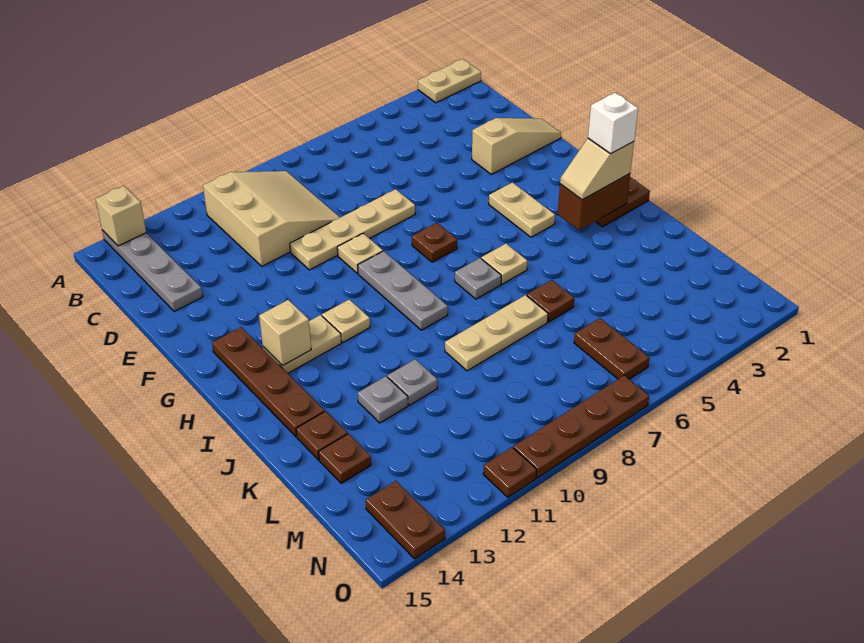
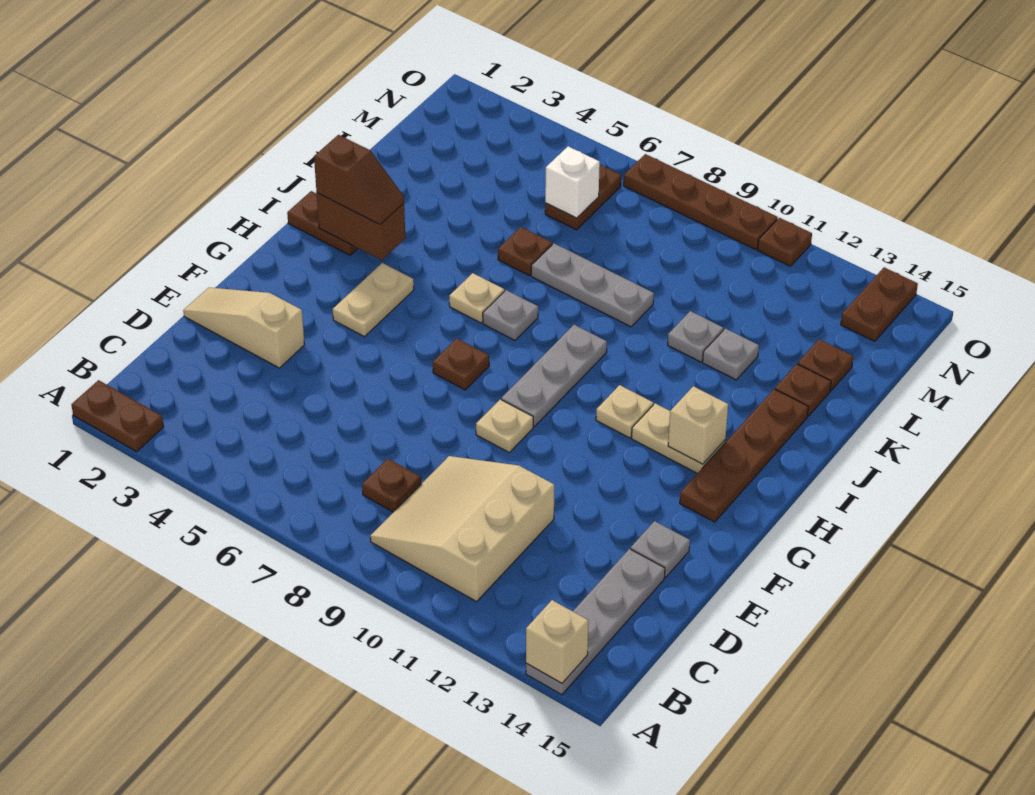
tan 1x2 plate [418,59,481,103] -> brown 1x2 plate [71,380,163,452]
none -> brown 1x1 plate [362,459,421,512]
tan 1x4 plate [290,189,415,270] -> none
none -> grey 1x1 plate [631,521,690,578]
tan 1x2 slope [560,138,634,200] -> brown 1x2 slope [314,135,404,225]
white 1x1 brick [588,93,638,154] -> white 1x1 brick moved to [545,146,600,218]
tan 1x3 plate [445,295,548,371] -> grey 1x3 plate [531,244,654,327]

